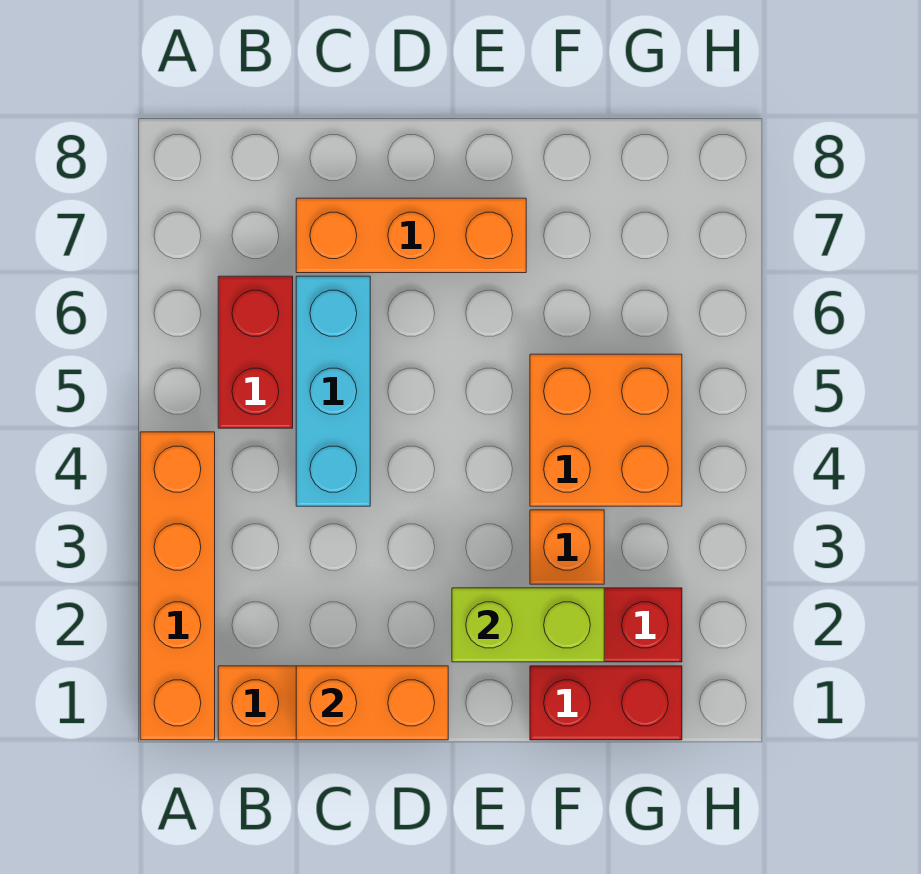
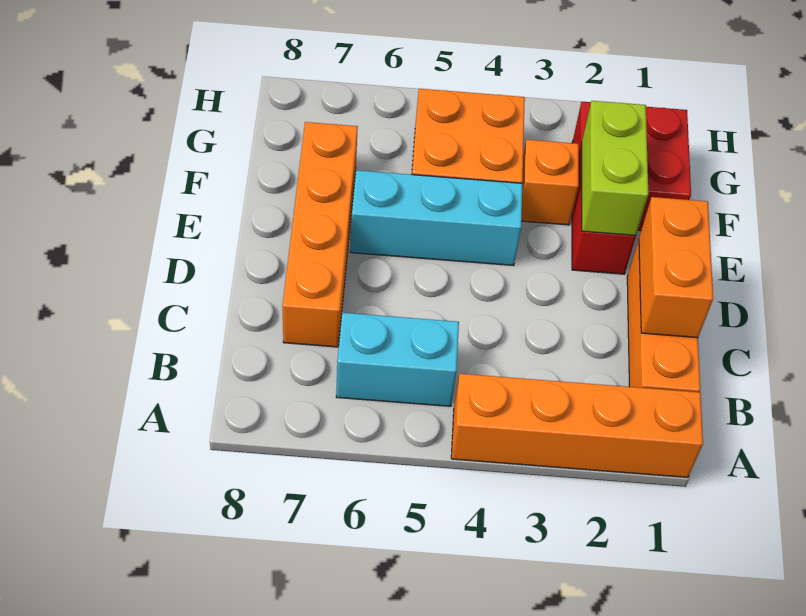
red 1x2 brick [218,276,293,428] -> cyan 1x2 brick [336,313,459,406]
cyan 1x3 brick [296,276,370,506] -> cyan 1x3 brick moved to [350,170,522,266]
orange 1x3 brick [296,198,526,273] -> orange 1x4 brick [282,122,358,347]

